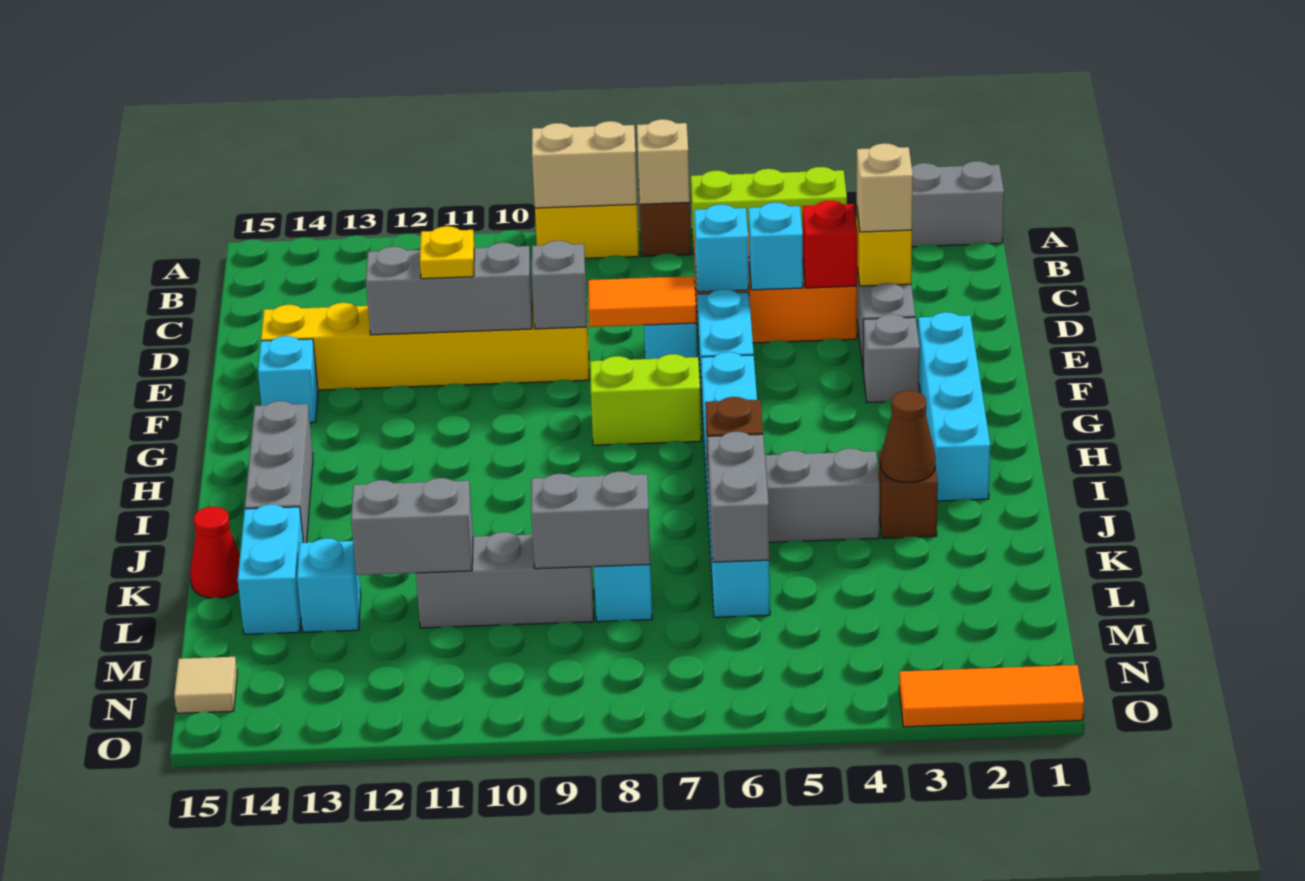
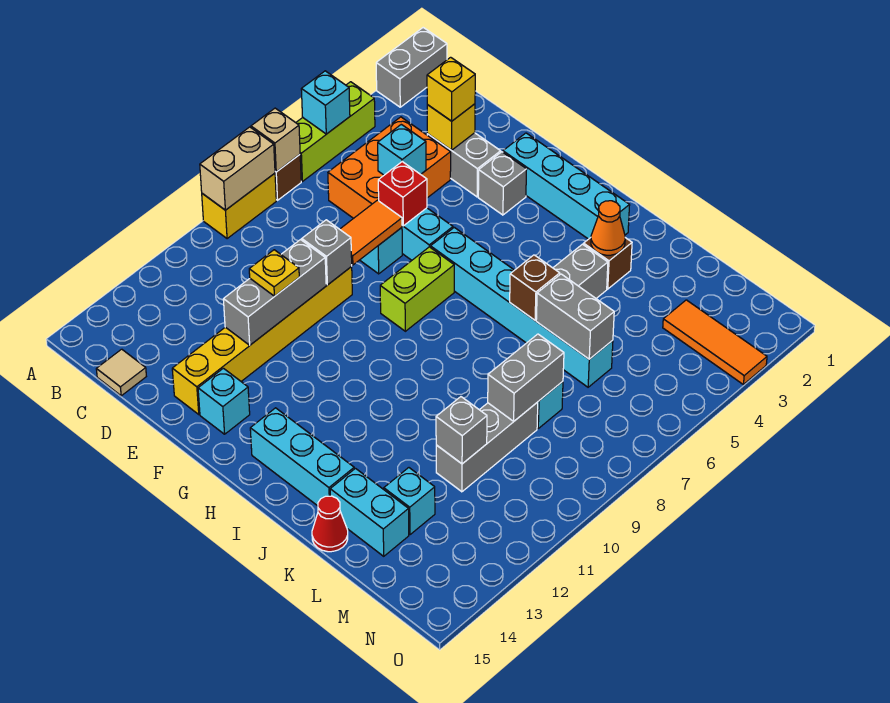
tan 1x1 brick [857,143,913,232] -> yellow 1x1 brick [427,57,475,121]
red 1x1 brick [803,201,857,288] -> red 1x1 brick moved to [378,162,427,226]
cyan 1x1 brick [694,204,749,292] -> cyan 1x1 brick moved to [301,71,350,134]
grey 1x3 brick [245,401,313,543] -> cyan 1x3 brick [250,408,354,506]
brown 1x1 cone [881,391,936,483] -> orange 1x1 cone [591,201,625,255]
grey 1x2 brick [351,478,473,575] -> grey 1x1 brick [436,397,487,464]
tan 1x1 tile [174,657,237,713] -> tan 1x1 tile moved to [96,349,146,396]
orange 1x3 tile [899,665,1084,727] -> orange 1x3 tile turned to [663,300,767,384]

